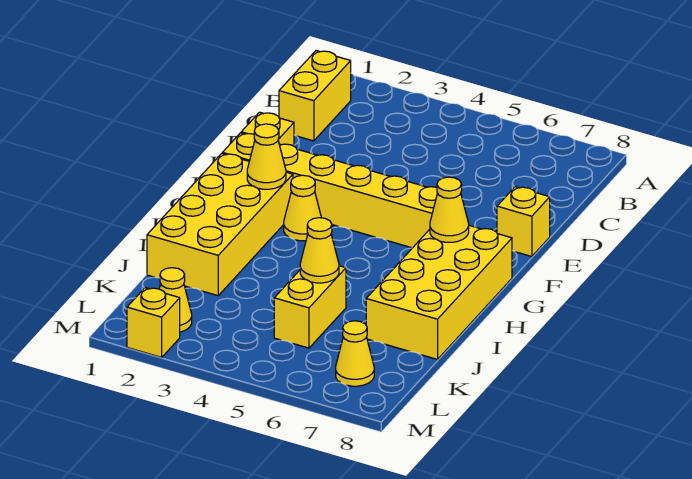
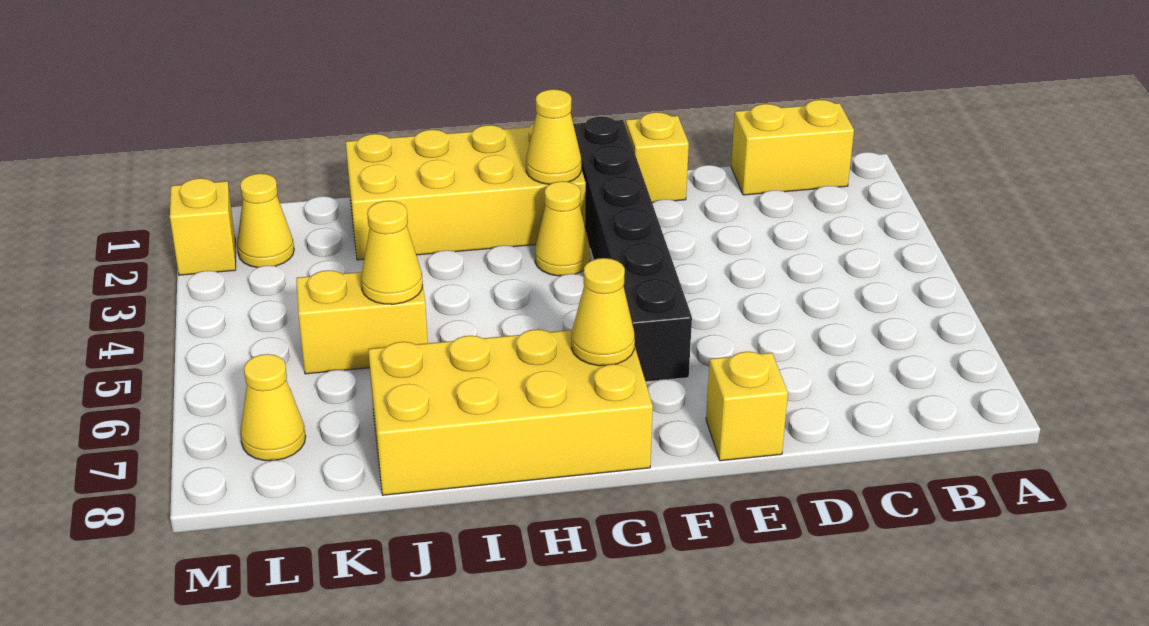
yellow 1x6 brick [223,133,437,248] -> black 1x6 brick [573,117,692,382]

